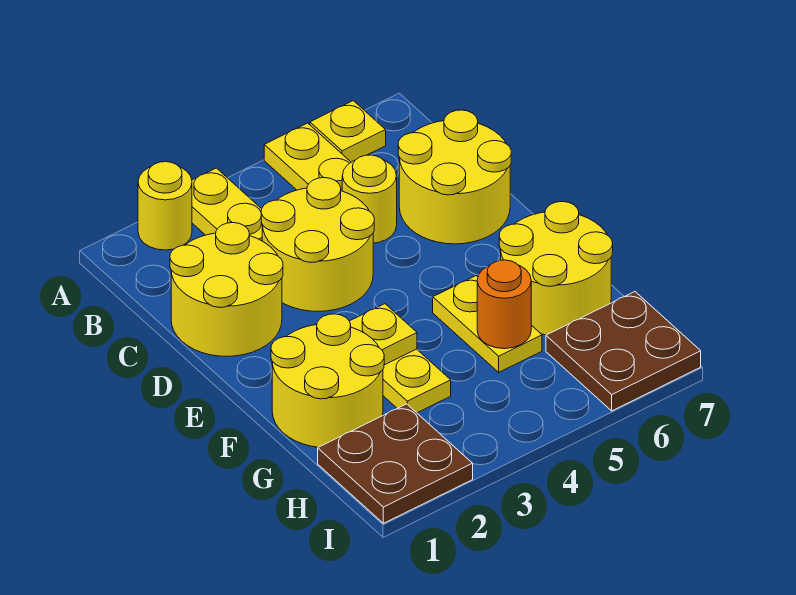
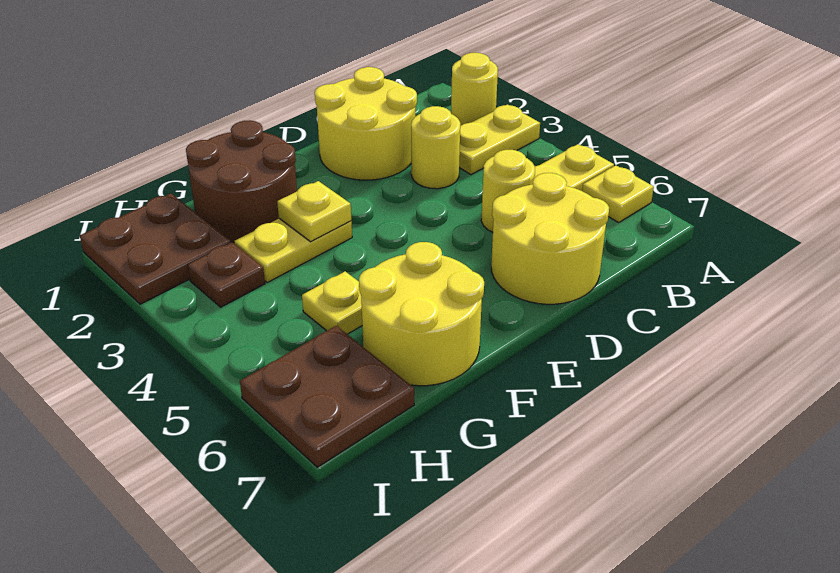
yellow 2x2 round brick [261,178,374,312] -> yellow 1x1 round brick [411,106,460,189]
yellow 2x2 round brick [271,314,384,447] -> brown 2x2 round brick [186,120,297,242]
yellow 1x2 plate [433,276,542,372] -> yellow 1x1 plate [302,271,362,334]
orange 1x1 round brick [477,260,531,349] -> none
none -> brown 1x1 plate [188,242,265,307]

